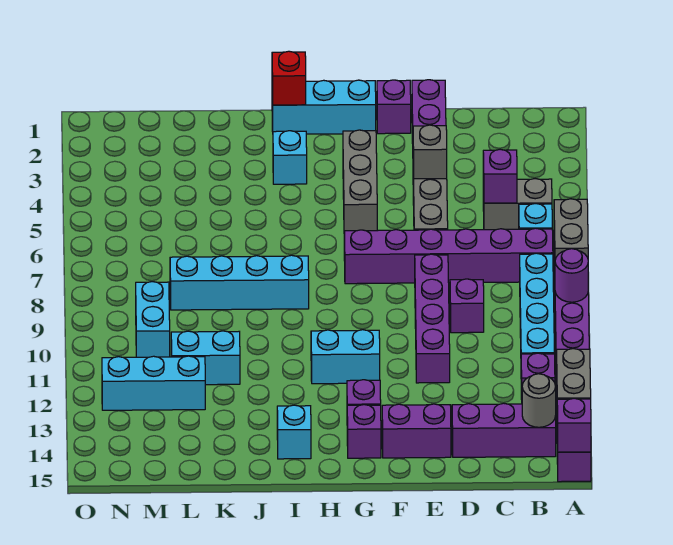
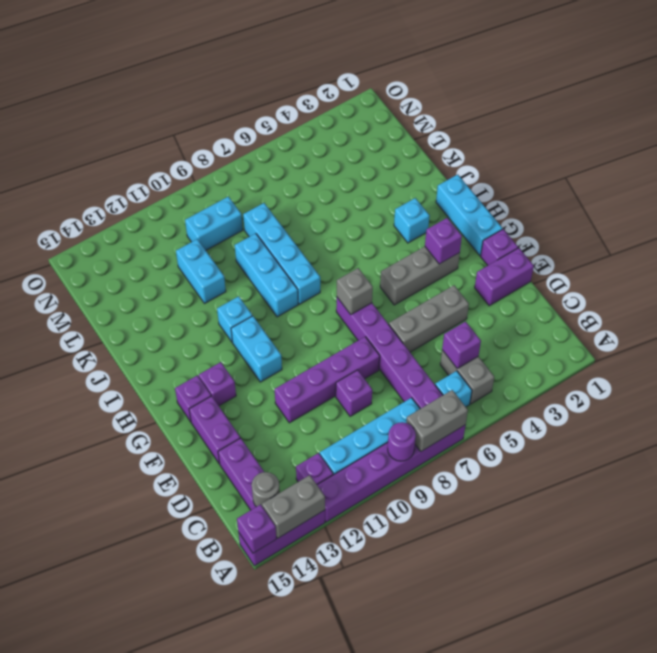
grey 1x1 brick [413,125,447,179] -> grey 1x1 brick moved to [337,268,373,314]
none -> purple 1x1 brick [425,218,462,264]
red 1x1 brick [272,51,306,105] -> none
cyan 1x1 brick [277,405,311,459] -> cyan 1x1 brick moved to [217,296,252,342]
cyan 1x3 brick [102,356,205,410] -> cyan 1x3 brick moved to [235,233,298,317]

